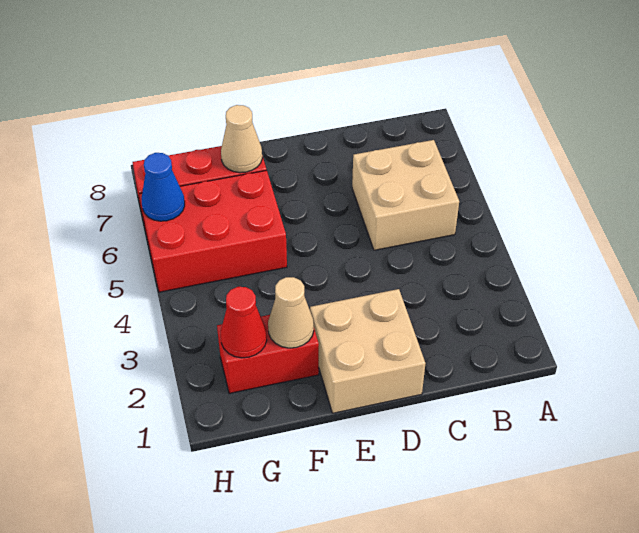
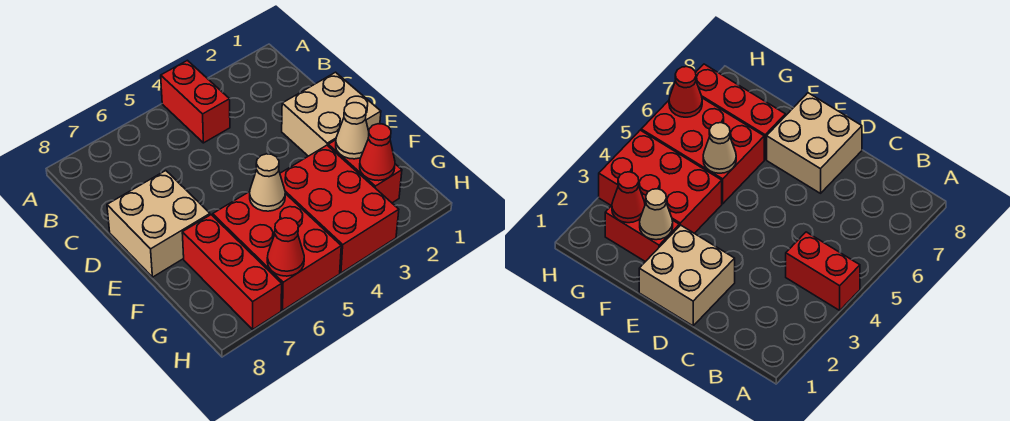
none -> red 1x2 brick [161,60,230,143]
tan 2x2 brick [352,140,459,250] -> tan 2x2 brick moved to [107,171,210,277]
none -> red 2x3 brick [280,145,399,273]
tan 1x1 cone [221,105,262,173] -> tan 1x1 cone moved to [250,154,285,211]
blue 1x1 cone [142,153,185,221] -> red 1x1 cone [267,218,304,276]

